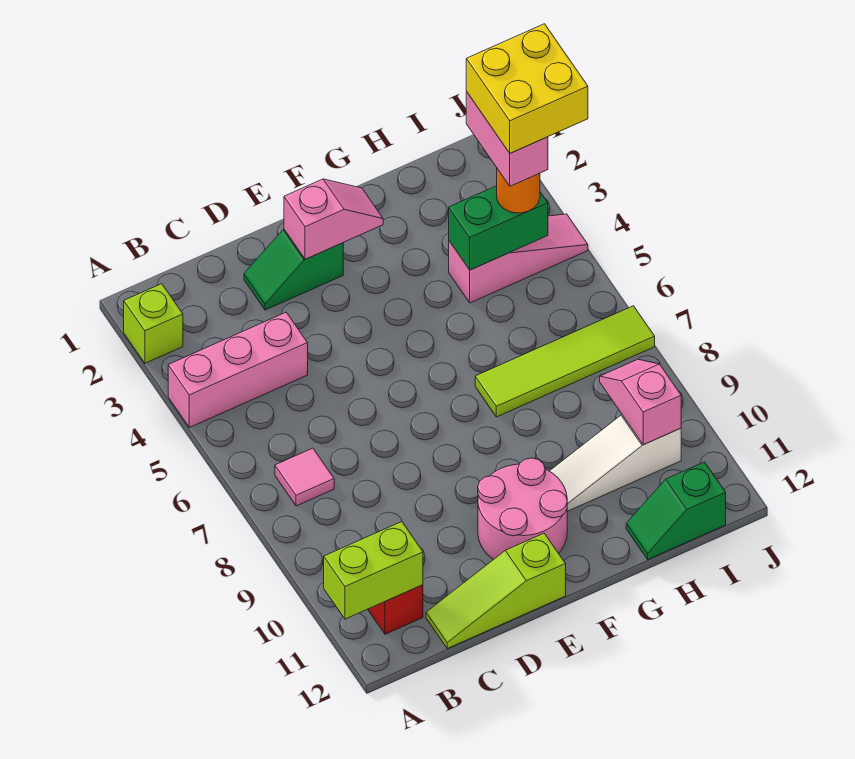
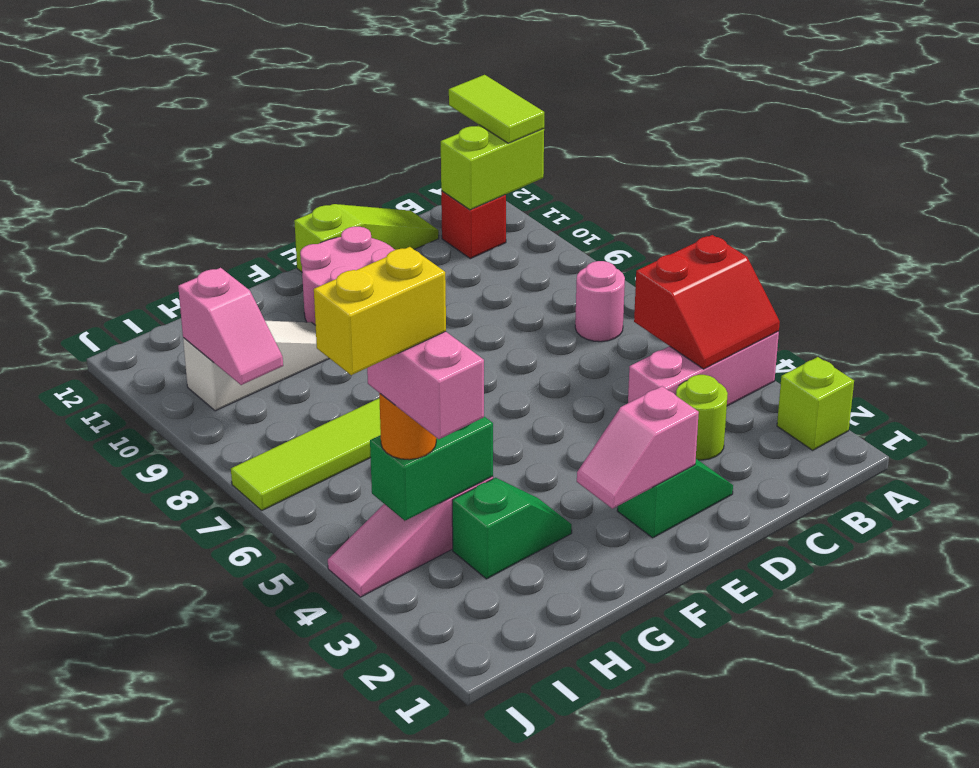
none -> red 2x2 slope [634,235,780,369]
none -> lime 1x2 tile [449,75,544,143]
pink 1x1 tile [275,448,334,506] -> pink 1x1 round brick [575,261,625,342]
none -> lime 1x1 round brick [676,375,728,460]
green 1x2 slope [626,462,726,559] -> green 1x2 slope moved to [452,478,572,579]
yellow 2x2 brick [466,24,588,153] -> yellow 1x2 brick [314,247,446,375]

